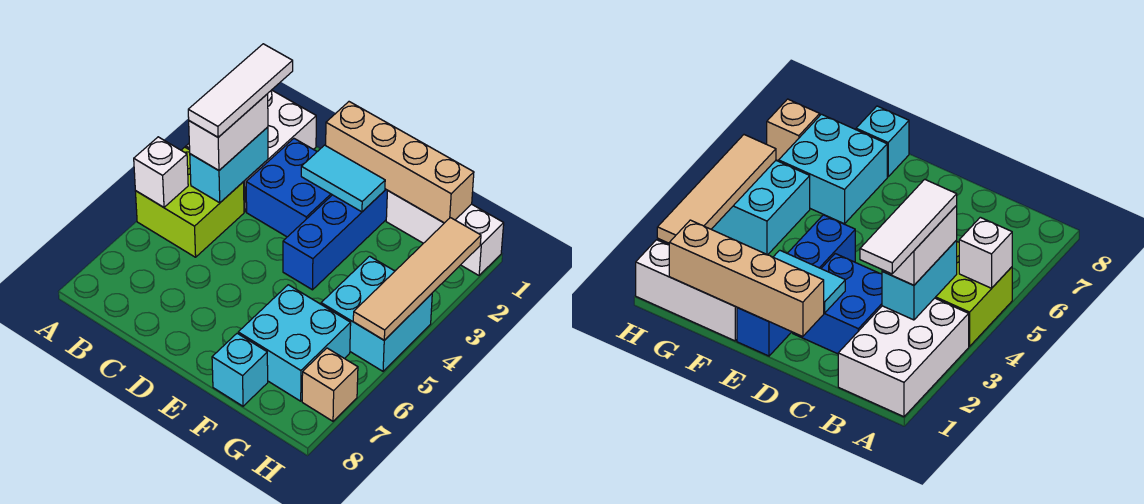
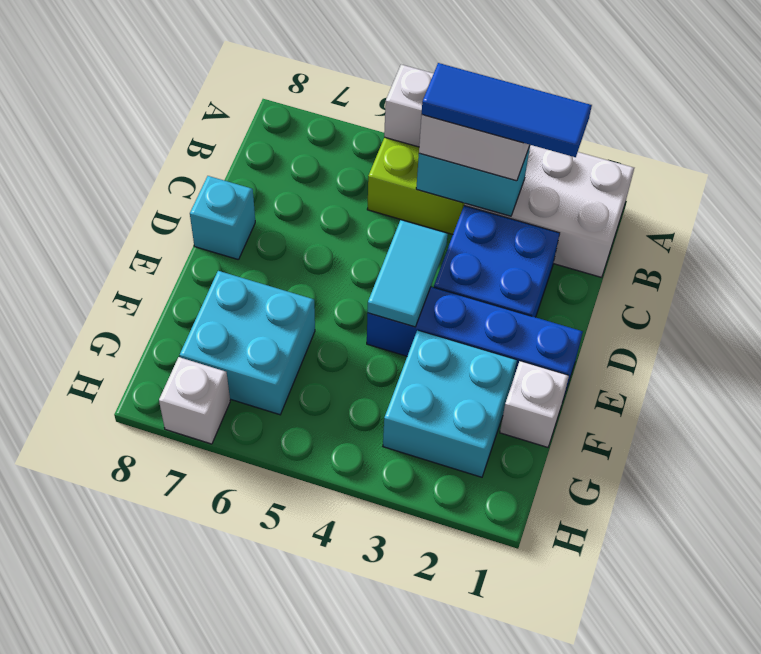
white 1x3 tile [188,44,293,137] -> blue 1x3 tile [422,63,592,157]
tan 1x4 brick [326,102,474,223] -> none
cyan 1x2 tile [301,145,385,212] -> cyan 1x2 tile moved to [368,220,448,327]
white 1x3 brick [386,191,504,275] -> white 1x1 brick [500,361,569,447]
cyan 1x1 brick [212,333,268,406] -> cyan 1x1 brick moved to [190,176,255,260]
cyan 2x2 brick [321,256,432,371] -> cyan 2x2 brick moved to [383,330,517,477]
tan 1x4 tile [353,218,481,340] -> none
tan 1x1 brick [302,348,358,421] -> white 1x1 brick [159,357,230,444]

